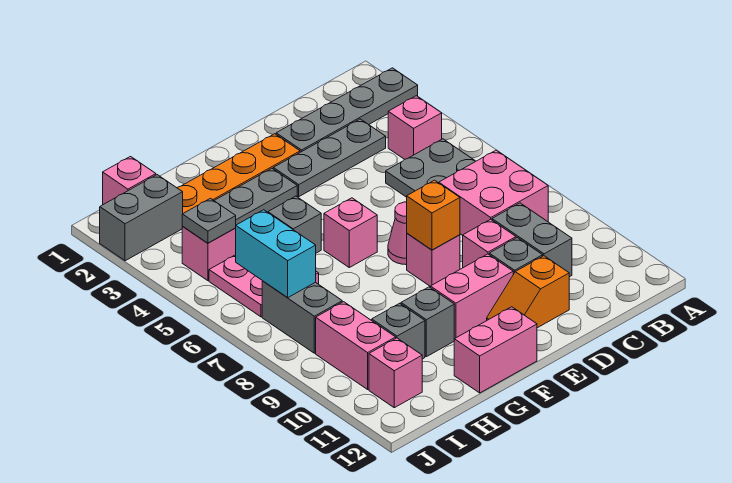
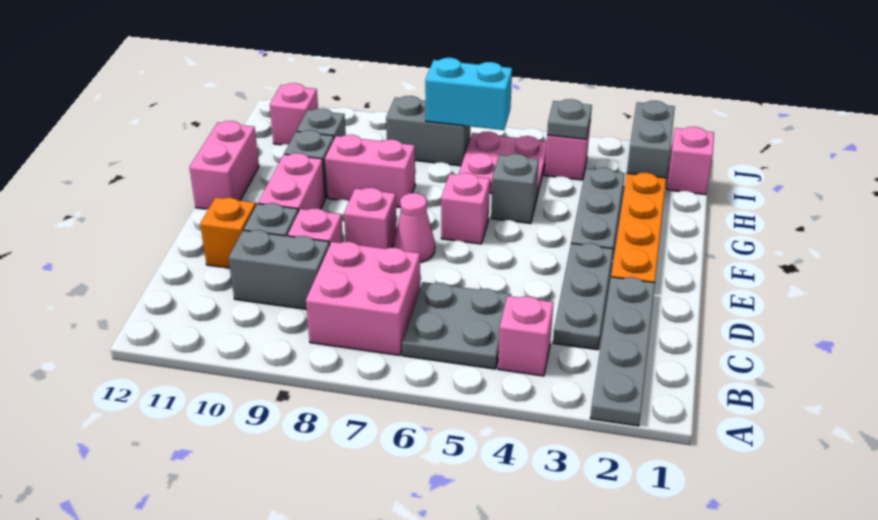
orange 1x1 brick [407,180,460,250] -> none
pink 1x2 brick [316,302,396,389] -> pink 1x2 brick moved to [325,135,415,207]

